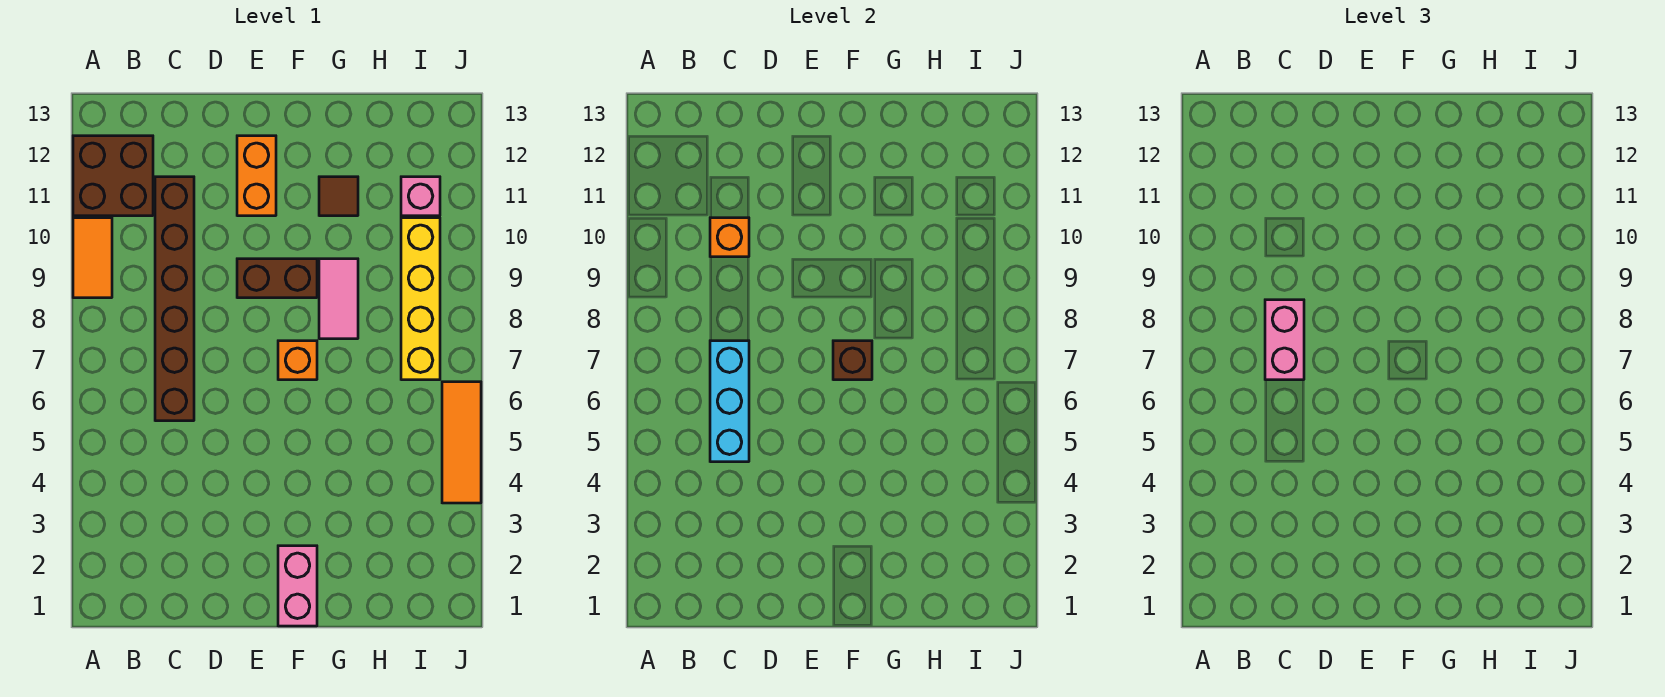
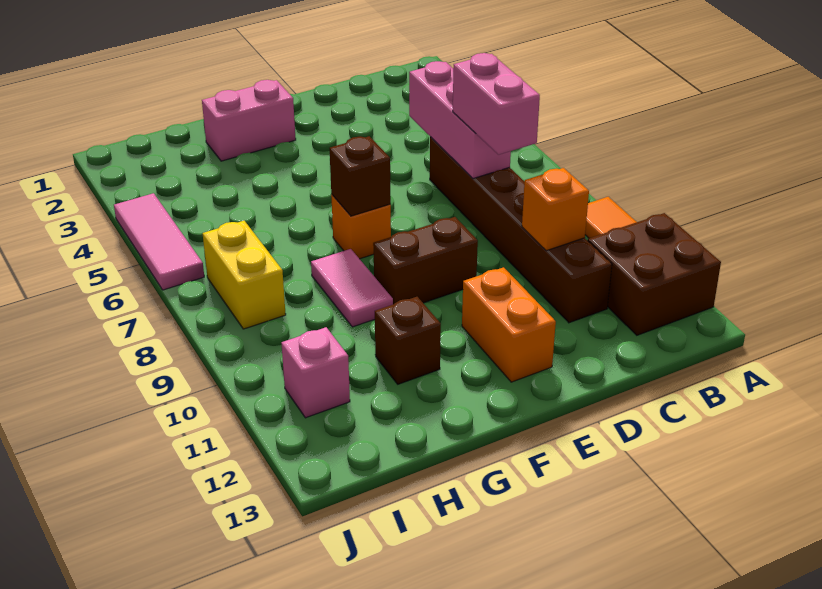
cyan 1x3 brick [710,341,749,462] -> pink 1x3 brick [409,61,511,178]
pink 1x2 brick [278,546,317,626] -> pink 1x2 brick turned to [202,80,296,161]
brown 1x1 tile [319,177,358,216] -> brown 1x1 brick [375,297,441,384]
yellow 1x4 brick [401,218,440,380] -> yellow 1x2 brick [203,221,286,329]
orange 1x3 tile [442,382,481,503] -> pink 1x3 tile [114,193,204,290]

